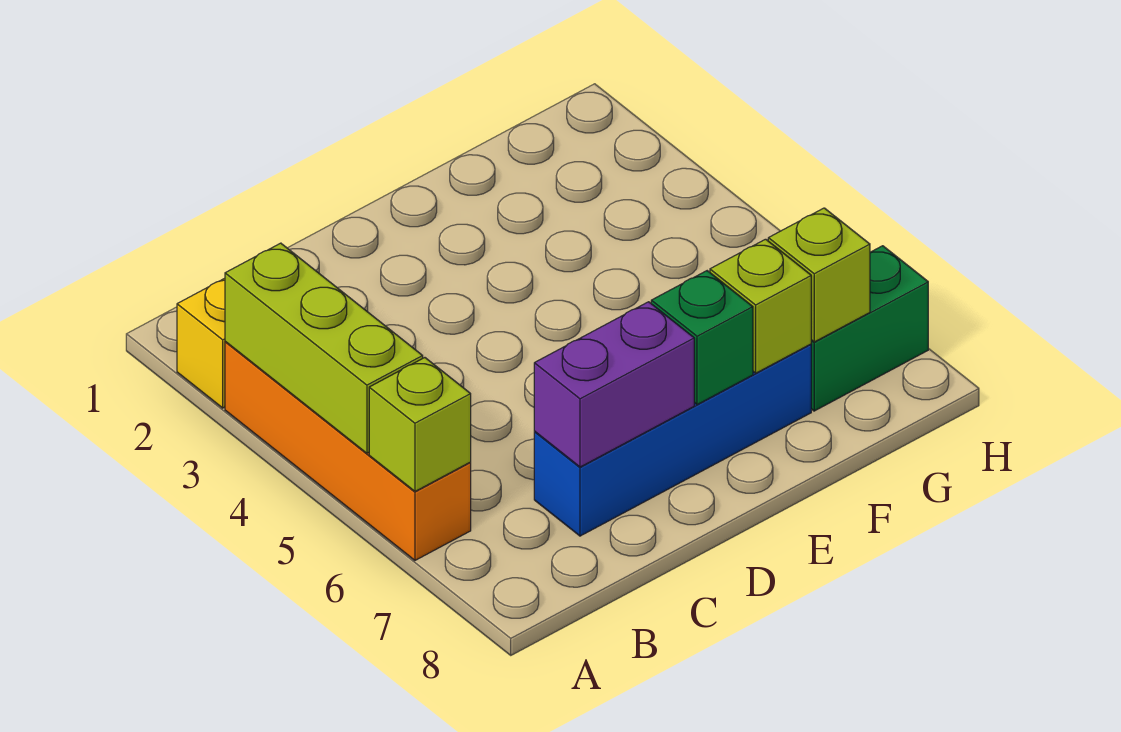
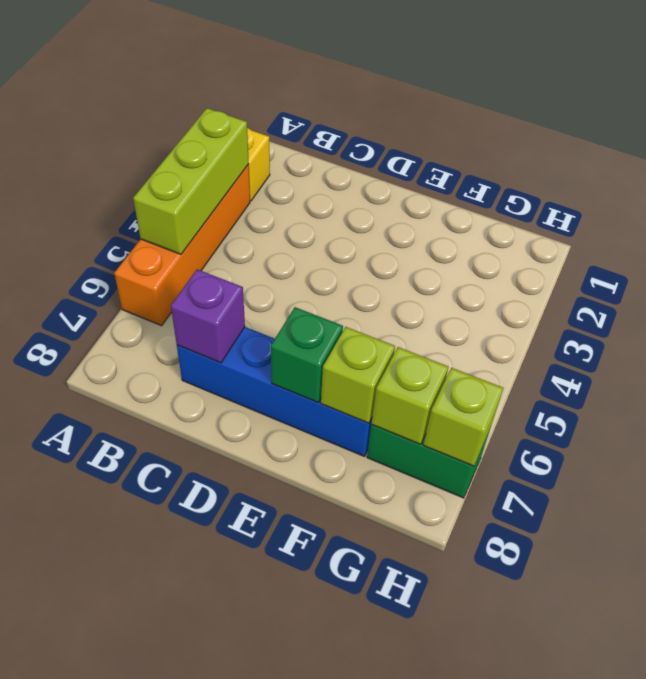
lime 1x1 brick [369,358,471,491] -> lime 1x1 brick moved to [424,368,503,466]
purple 1x2 brick [534,302,694,467] -> purple 1x1 brick [171,269,245,363]

